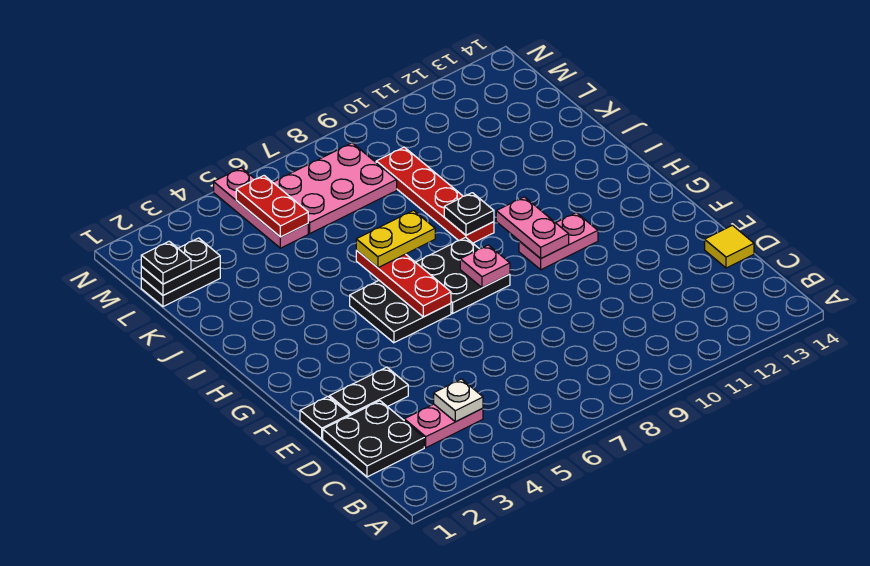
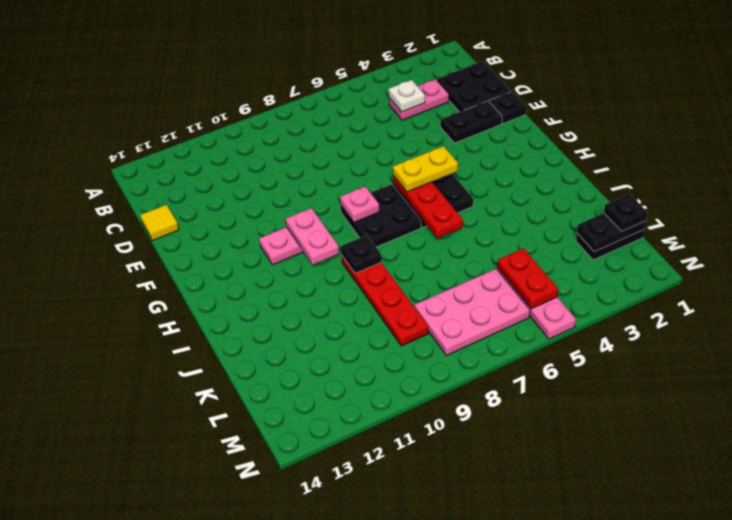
yellow 1x2 plate [356,211,435,268] -> yellow 1x2 plate moved to [393,146,458,192]

